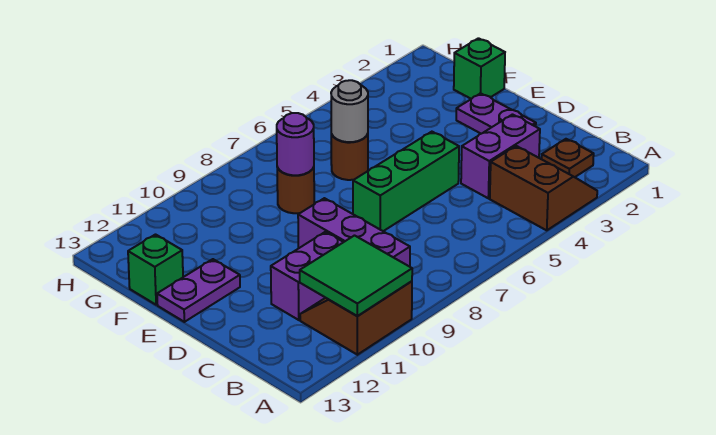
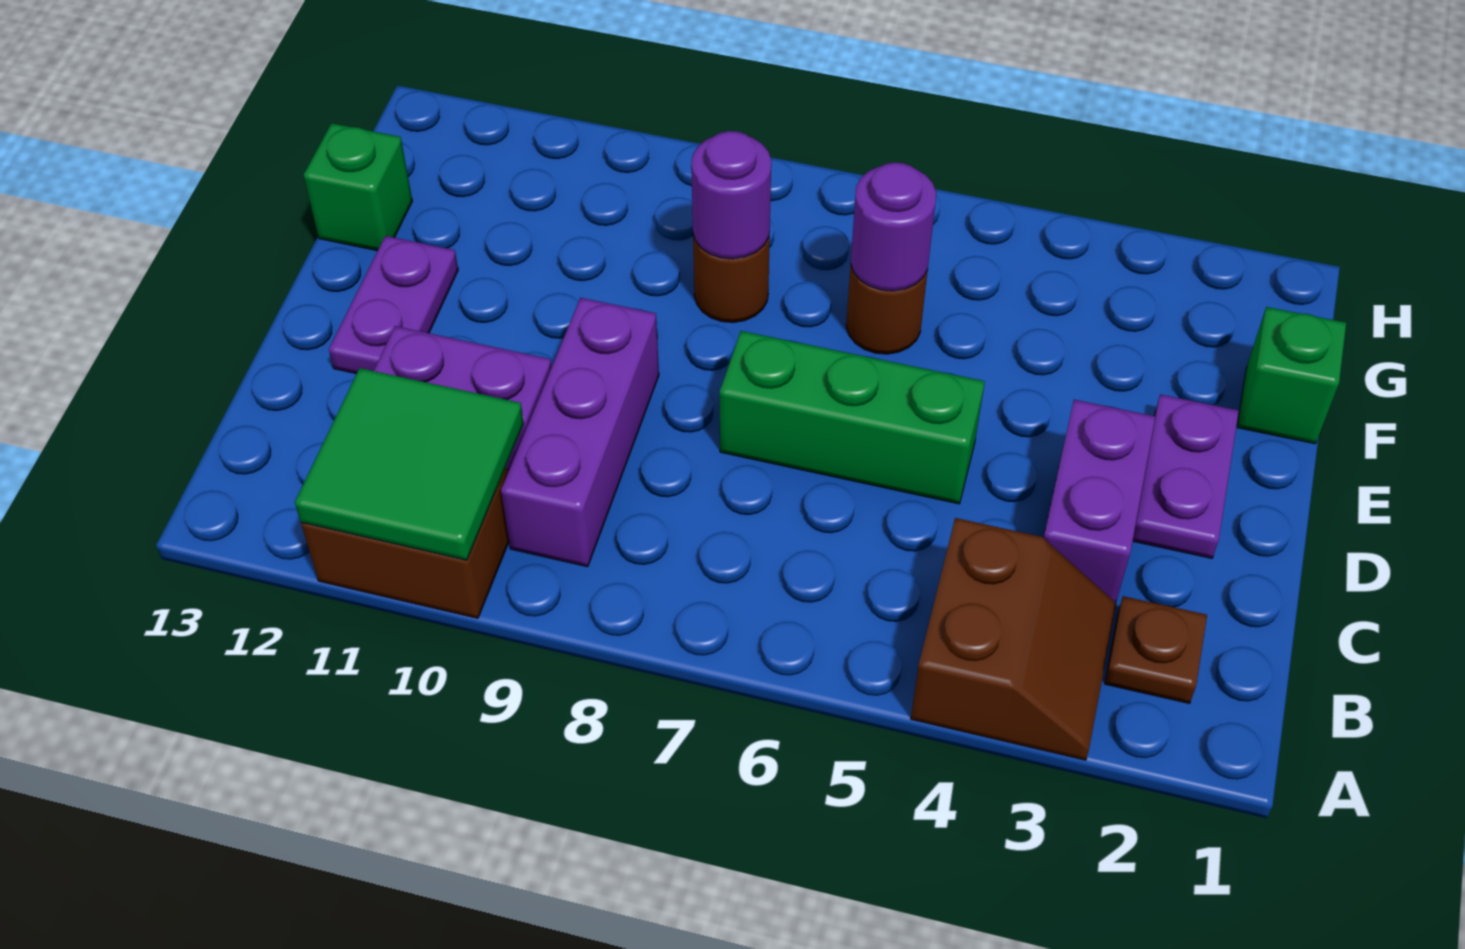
purple 1x2 brick [461,115,540,198] -> purple 1x2 brick turned to [1044,400,1155,602]
purple 1x2 plate [157,259,240,322] -> purple 1x2 plate turned to [329,236,458,374]
grey 1x1 round brick [331,80,368,142] -> purple 1x1 round brick [851,163,936,291]

